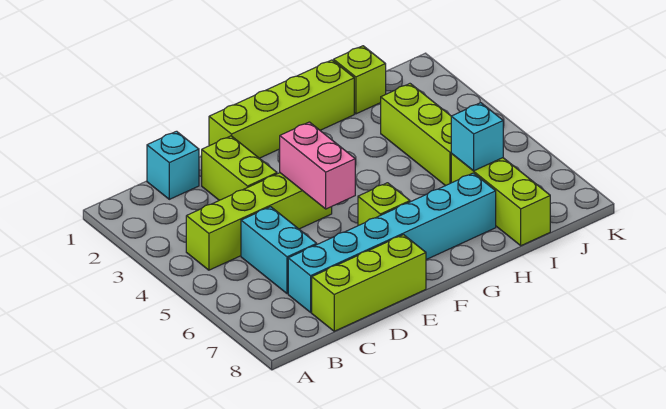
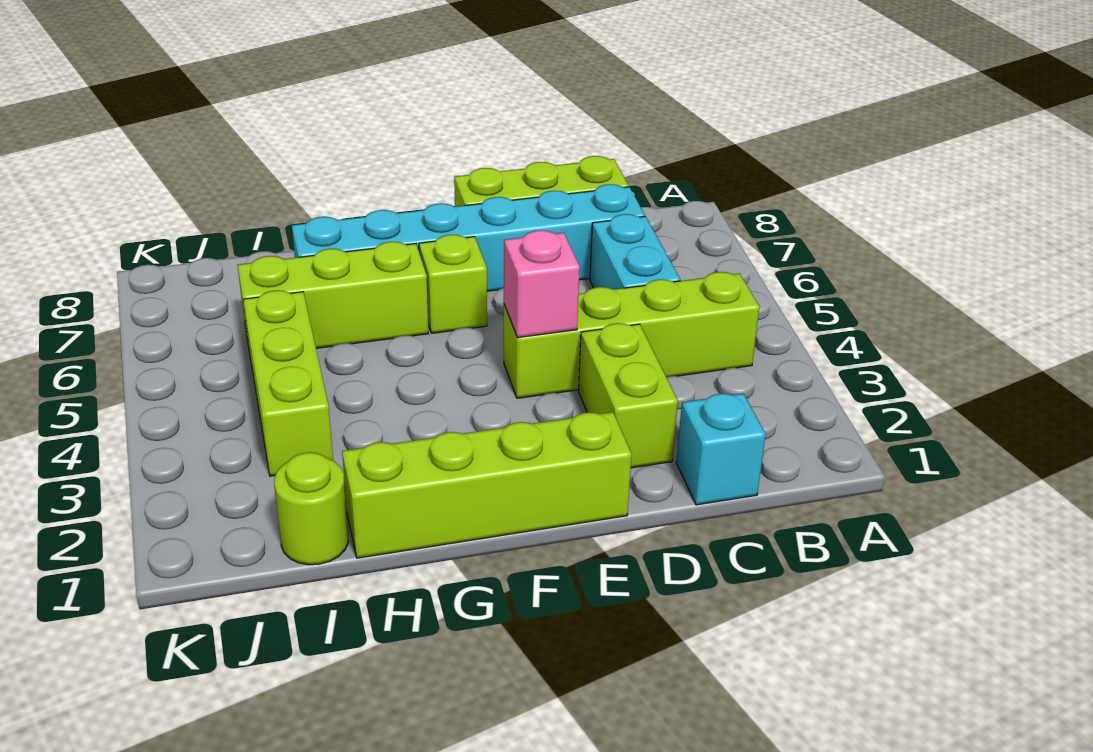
pink 1x2 brick [280,122,355,209] -> pink 1x1 brick [504,230,580,338]
lime 1x1 brick [334,46,386,114] -> lime 1x1 round brick [274,452,348,565]
lime 1x3 brick [451,153,550,246] -> lime 1x3 brick turned to [238,242,428,353]
cyan 1x1 brick [451,103,503,171] -> none

